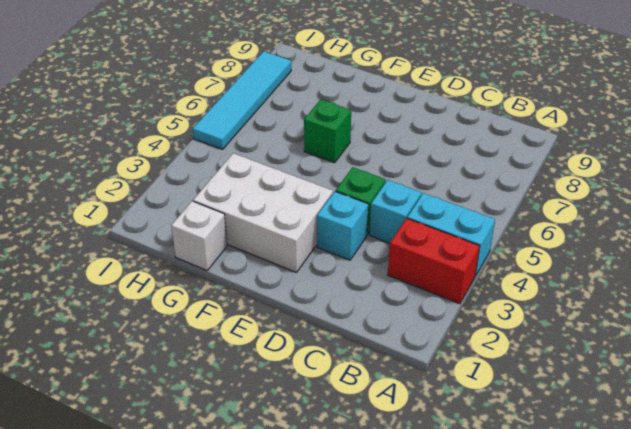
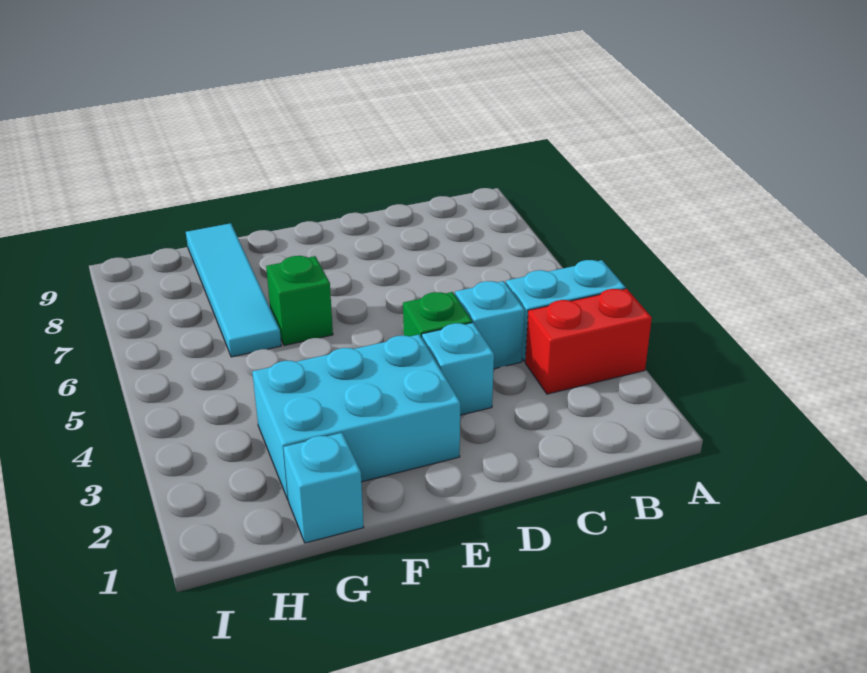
white 2x3 brick [193,153,333,273] -> cyan 2x3 brick [252,335,460,499]
white 1x1 brick [171,201,227,270] -> cyan 1x1 brick [283,433,364,543]
cyan 1x4 tile [193,51,291,149] -> cyan 1x4 tile moved to [186,223,281,357]

